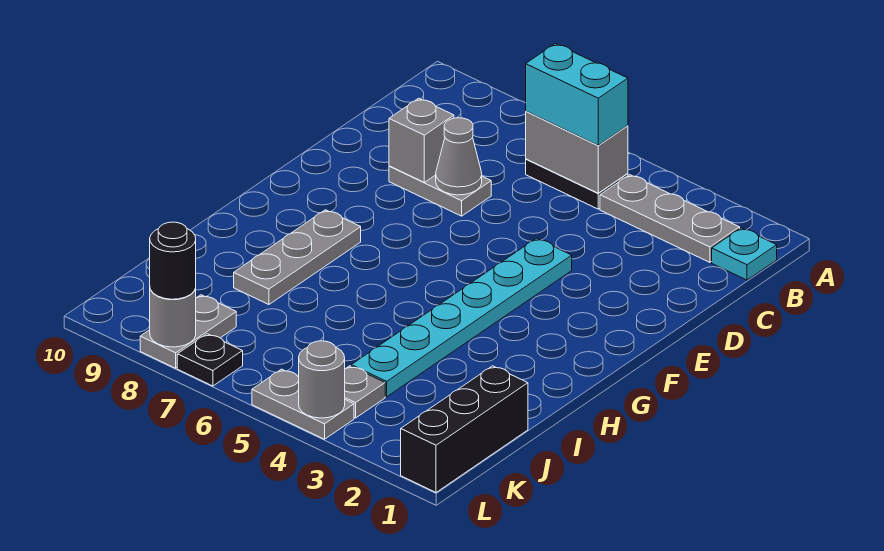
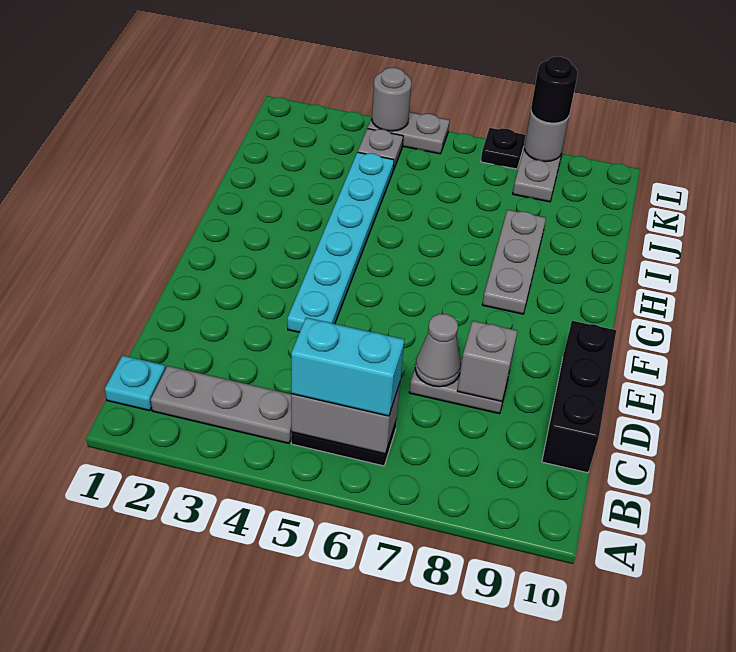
black 1x3 brick [401,366,528,492] -> black 1x3 brick moved to [542,321,616,473]

